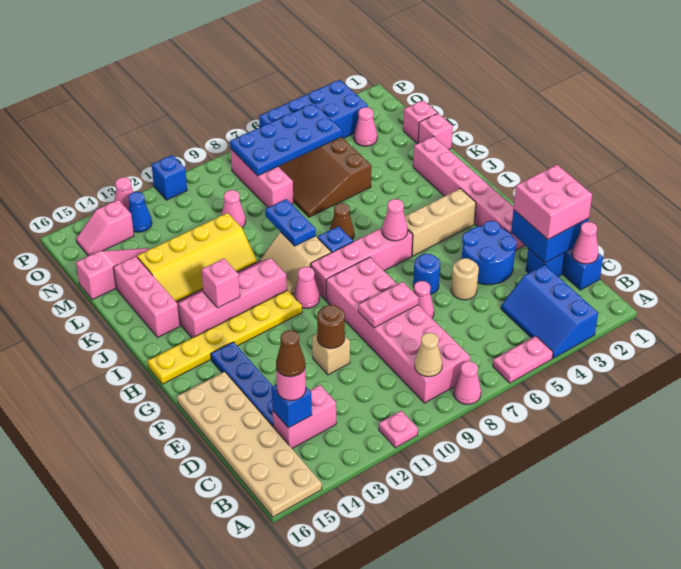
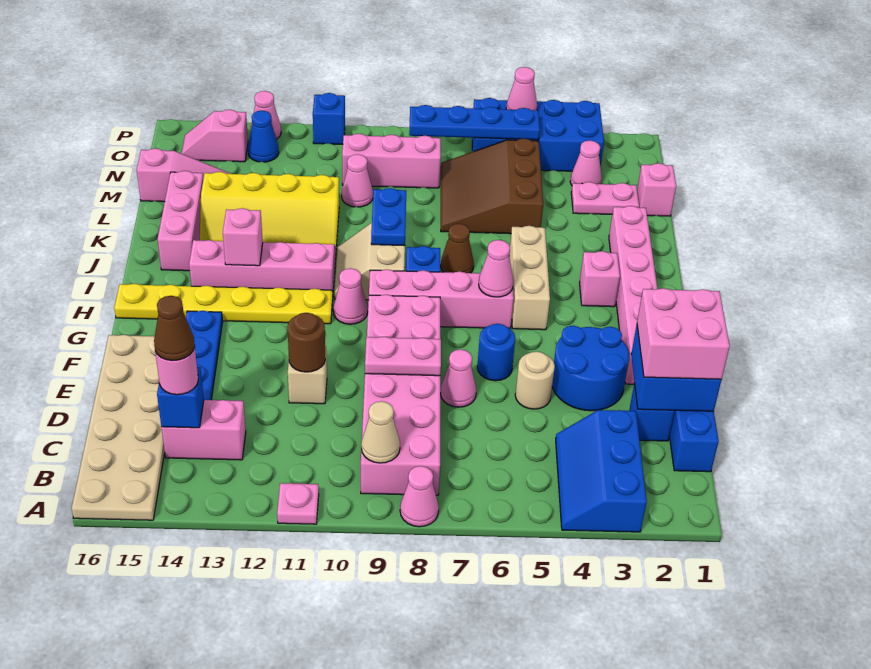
pink 1x2 plate [493,336,553,383] -> pink 1x2 plate moved to [571,182,639,214]
pink 1x1 cone [572,222,598,264] -> pink 1x1 cone moved to [506,67,537,110]
tan 1x3 brick [405,188,476,256] -> tan 1x3 brick turned to [509,226,550,330]
pink 1x1 brick [418,113,453,149] -> pink 1x1 brick moved to [579,251,620,307]
pink 1x3 brick [231,149,293,207] -> pink 1x3 brick turned to [342,134,441,188]
blue 2x4 plate [230,103,342,176] -> blue 1x4 plate [409,105,540,140]

